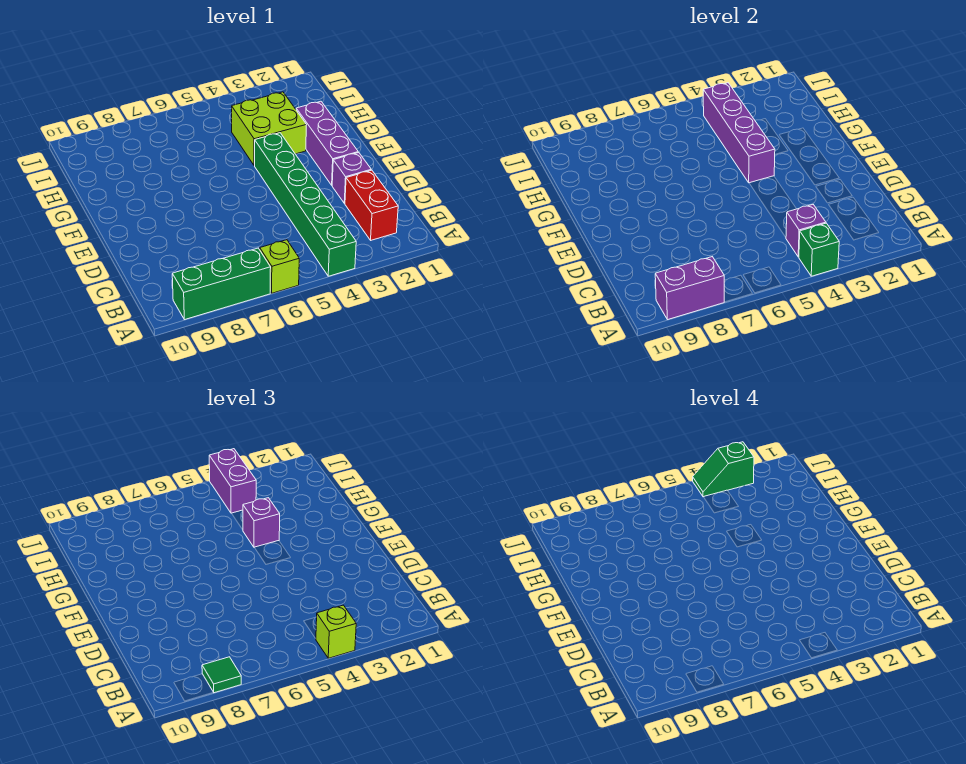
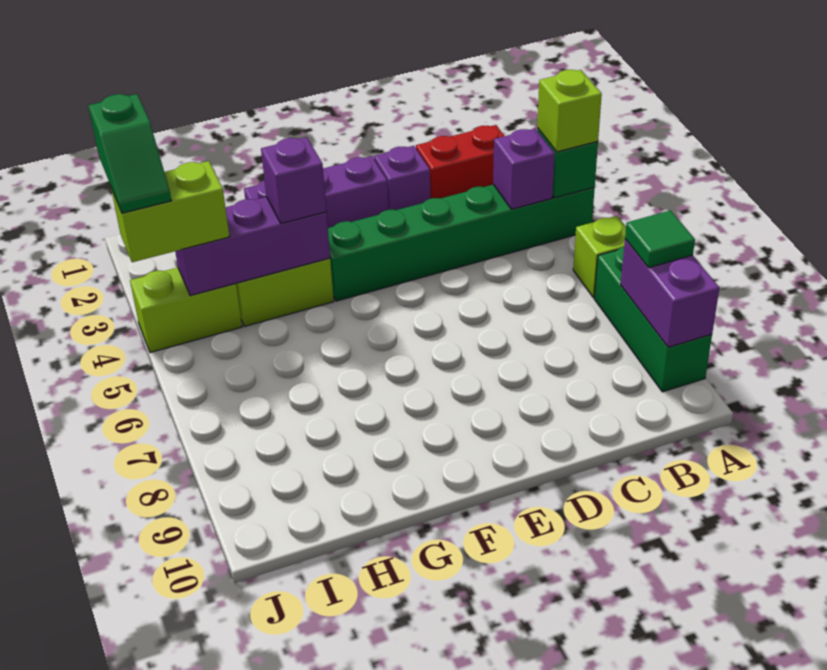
purple 1x4 brick [703,83,775,183] -> purple 1x3 brick [175,197,330,296]
none -> lime 1x2 brick [130,268,242,353]
purple 1x2 brick [209,449,256,513] -> lime 1x2 brick [111,161,230,262]

